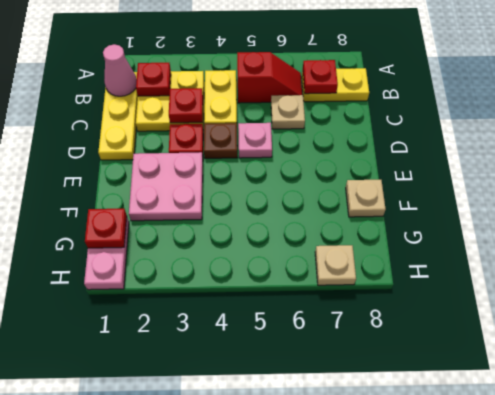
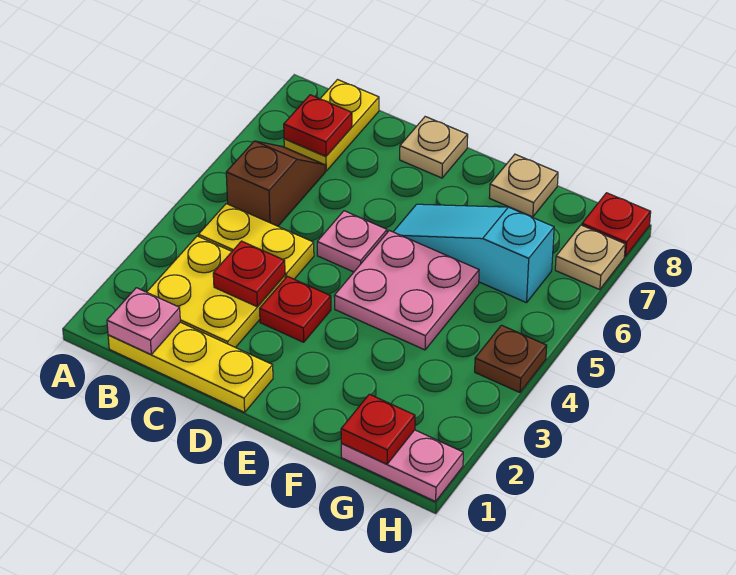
pink 1x1 cone [103,44,137,96] -> pink 1x1 plate [107,288,180,354]
red 1x1 plate [136,63,171,96] -> red 1x1 plate moved to [582,193,651,256]
red 1x2 slope [237,52,302,103] -> brown 1x2 slope [226,141,325,226]
tan 1x1 plate [271,95,305,129] -> tan 1x1 plate moved to [400,117,468,178]
brown 1x1 plate [204,123,237,158] -> brown 1x1 plate moved to [475,325,547,392]
pink 2x2 plate [129,152,203,221] -> pink 2x2 plate moved to [334,230,479,350]
none -> cyan 1x3 slope [394,204,554,303]

